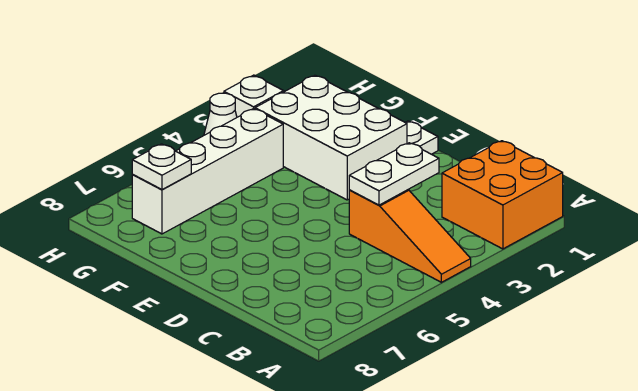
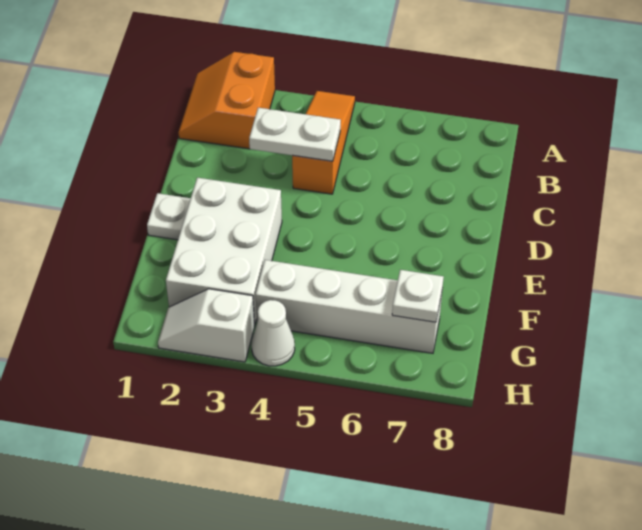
orange 2x2 brick [442,141,563,249] -> orange 2x2 slope [178,52,275,149]

